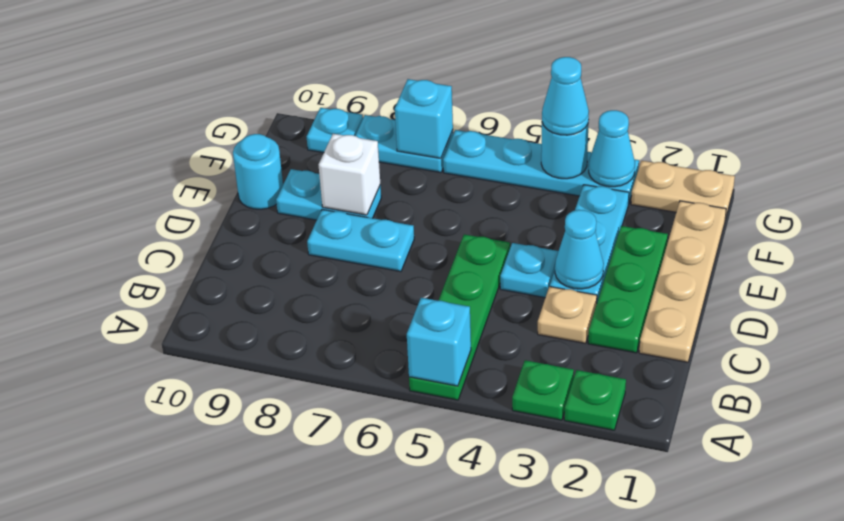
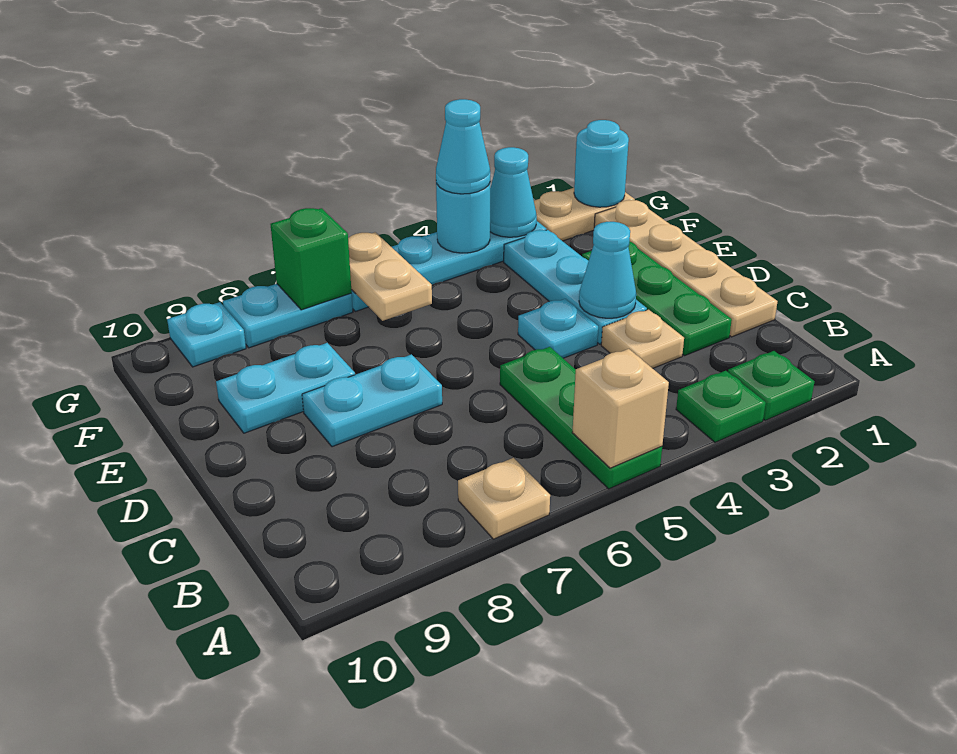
green 1x4 plate [409,234,510,400] -> green 1x3 plate [500,347,662,489]
cyan 1x1 brick [407,298,471,386] -> tan 1x1 brick [572,349,669,468]
none -> tan 1x1 plate [458,458,550,539]
white 1x1 brick [318,134,380,215] -> none
cyan 1x1 round brick [233,134,283,209] -> cyan 1x1 round brick moved to [574,120,629,207]
none -> tan 1x2 plate [348,232,432,321]
cyan 1x1 brick [395,79,453,158] -> green 1x1 brick [270,208,352,310]

